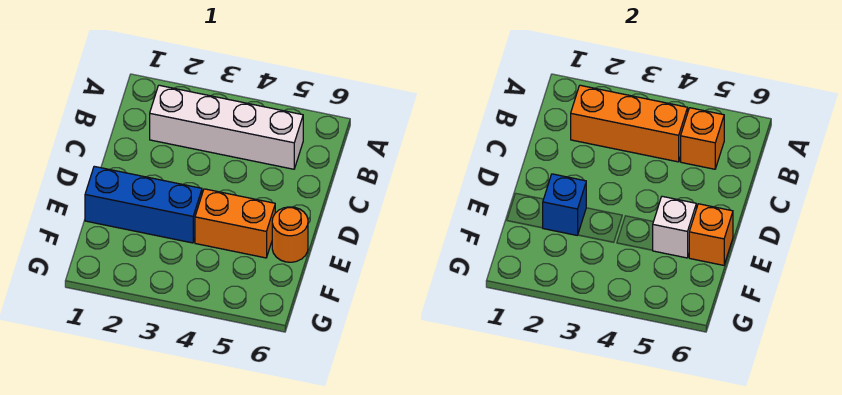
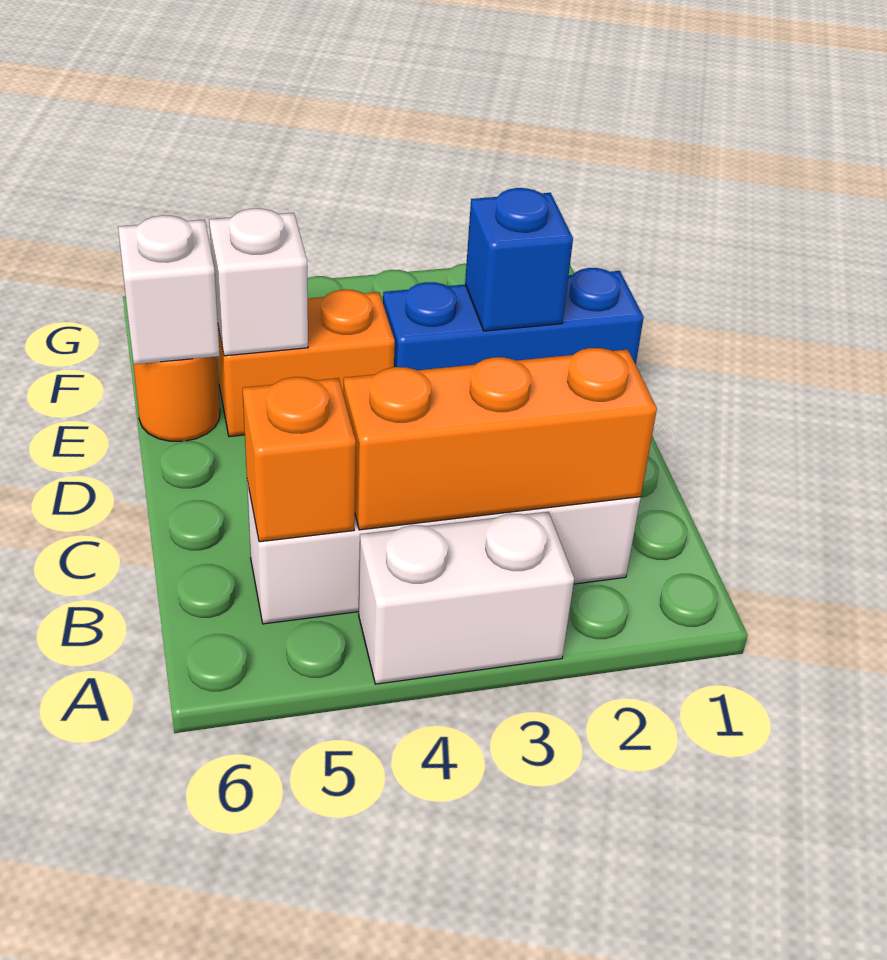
none -> white 1x2 brick [359,512,574,684]
orange 1x1 brick [689,204,733,265] -> white 1x1 brick [118,215,220,364]

